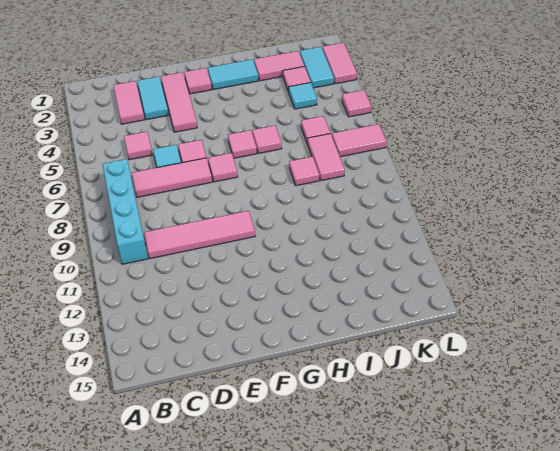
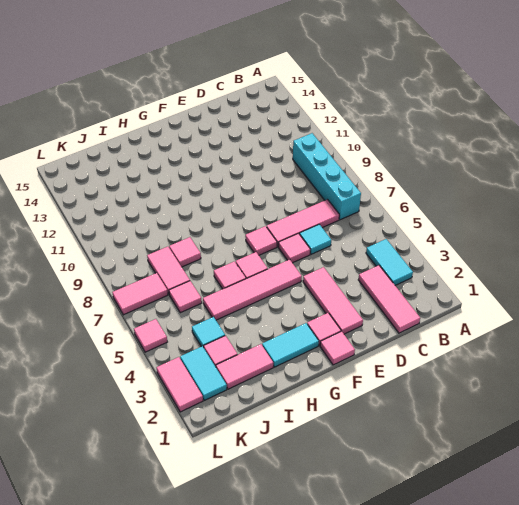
pink 1x2 tile [113,81,145,124] -> pink 1x3 tile [358,265,420,333]
pink 1x1 tile [124,132,153,160] -> pink 1x1 tile moved to [320,331,355,365]
pink 1x4 tile [144,211,255,259] -> pink 1x4 tile moved to [203,260,302,320]
cyan 1x2 tile [137,77,169,120] -> cyan 1x2 tile moved to [366,239,413,285]

